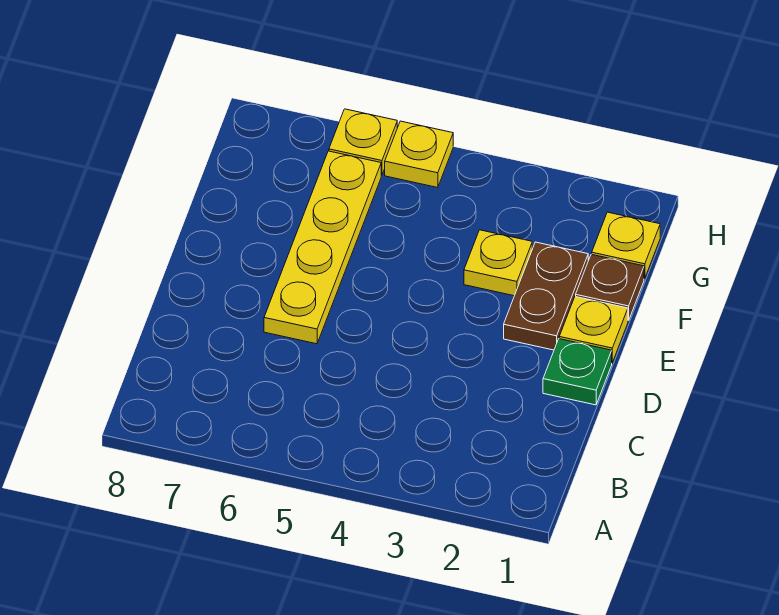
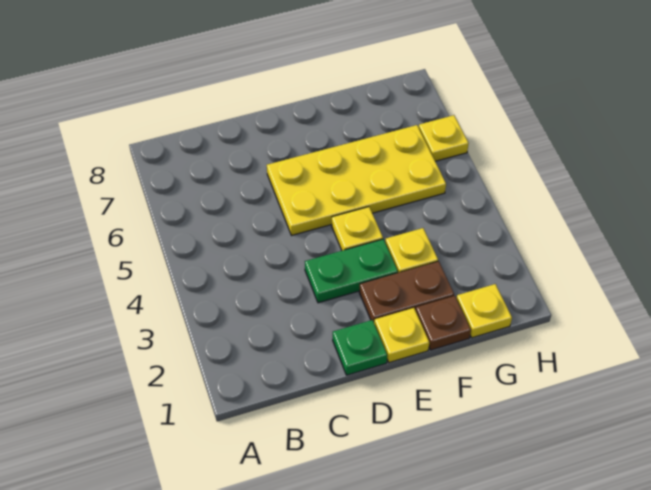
none -> green 1x2 plate [305,239,398,303]
yellow 1x4 plate [264,151,381,344] -> yellow 2x4 plate [267,125,446,235]
yellow 1x1 plate [385,121,453,188] -> yellow 1x1 plate moved to [332,207,383,251]

